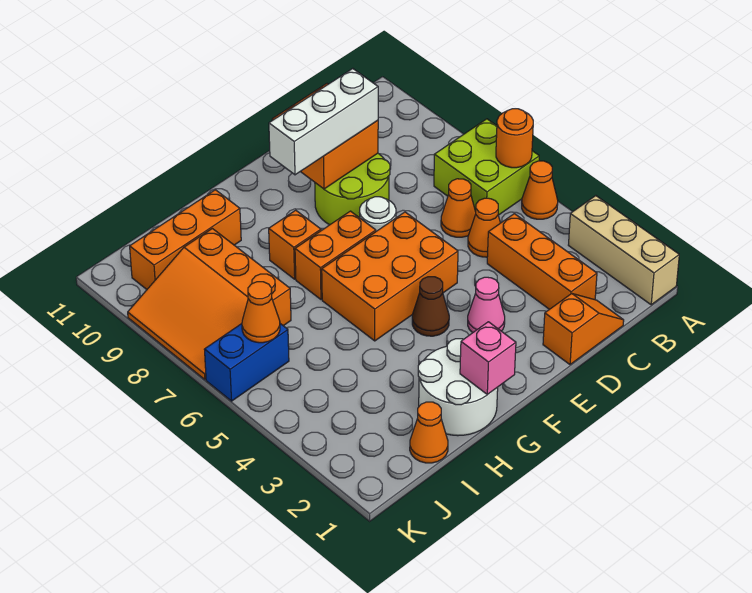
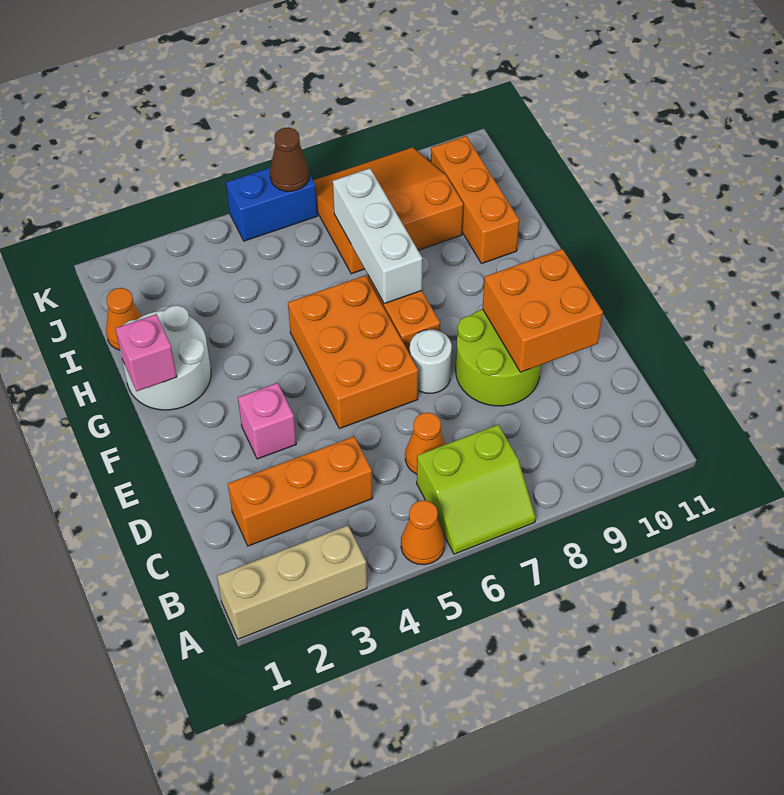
lime 2x2 brick [434,119,539,215] -> lime 2x2 slope [417,425,536,554]
orange 1x1 round brick [496,109,533,168] -> none
orange 1x2 slope [543,294,624,365] -> none
orange 1x1 cone [468,198,500,257] -> none
white 1x3 brick [269,69,378,175] -> white 1x3 brick moved to [333,168,422,304]
pink 1x1 cone [468,277,505,333] -> pink 1x1 brick [238,383,296,459]
brown 1x1 cone [412,277,449,336] -> brown 1x1 cone moved to [270,128,310,191]
orange 1x1 brick [269,210,321,279] -> none
blue 1x2 brick [204,324,289,401] -> blue 1x2 brick turned to [226,168,318,241]
orange 1x1 cone [242,282,280,343] -> none

